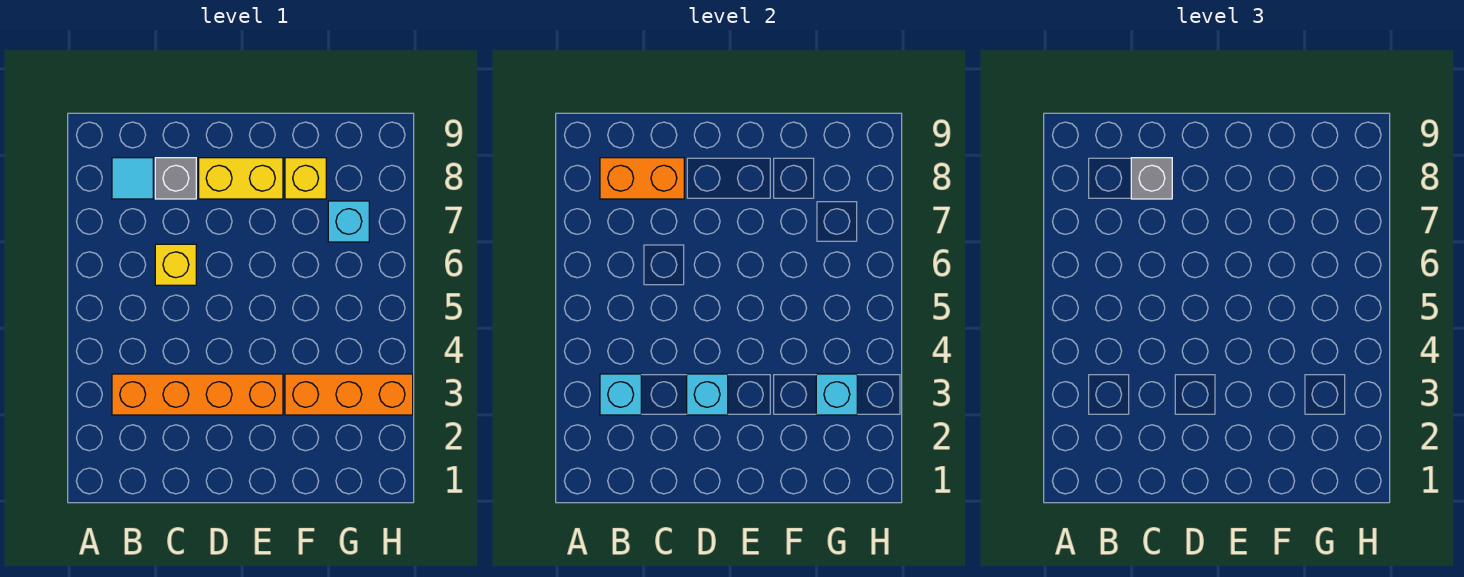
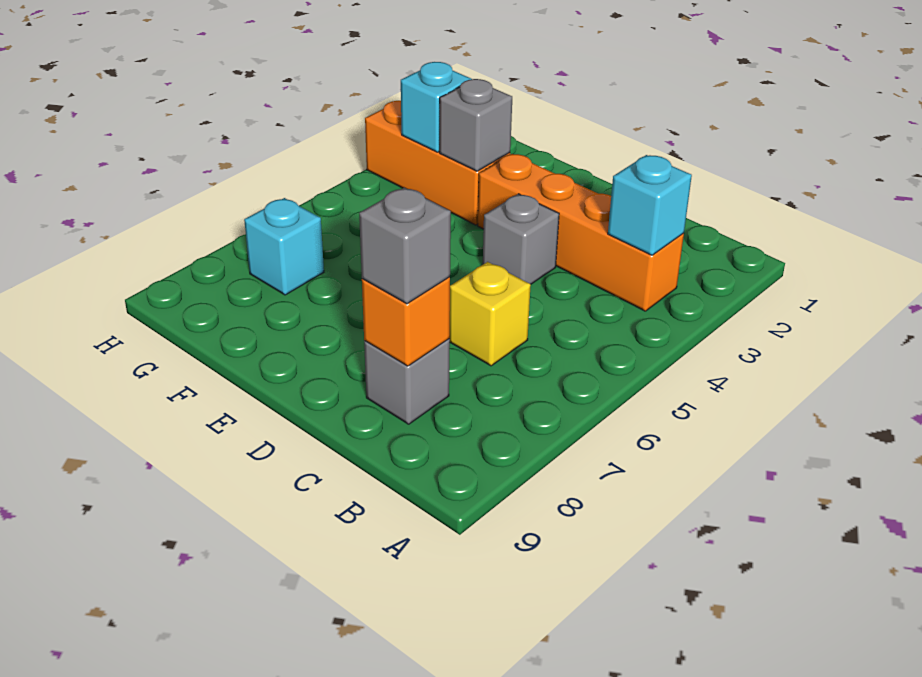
cyan 1x1 tile [112,158,153,199] -> none
orange 1x2 brick [600,158,684,199] -> orange 1x1 brick [362,277,450,366]
cyan 1x1 brick [687,374,728,415] -> none
none -> grey 1x1 brick [483,194,559,284]
yellow 1x2 brick [199,158,283,199] -> none
none -> grey 1x1 brick [440,79,512,171]
yellow 1x1 brick [285,158,326,199] -> none

